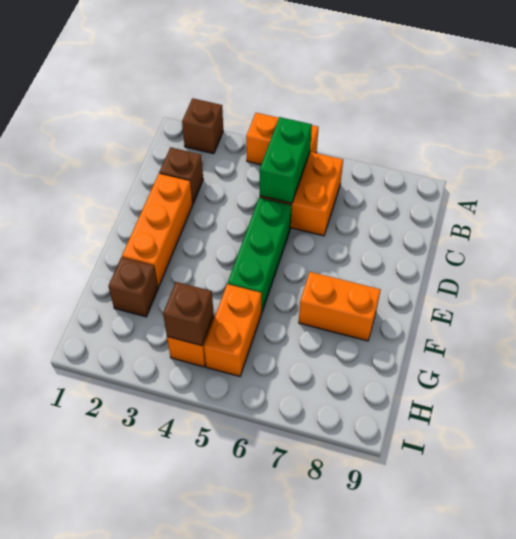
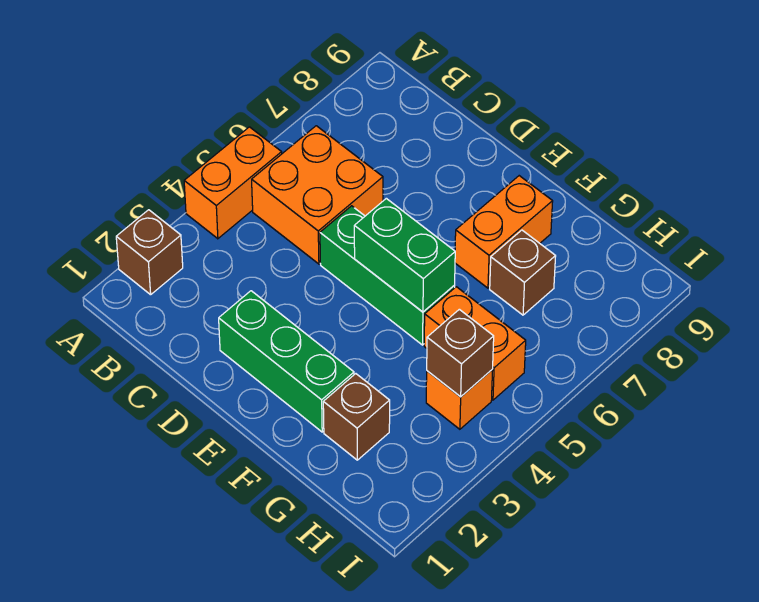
green 1x2 brick [260,117,312,203] -> green 1x2 brick moved to [354,198,455,312]
brown 1x1 brick [159,147,203,204] -> brown 1x1 brick moved to [490,230,556,315]
orange 1x3 brick [122,173,193,287] -> green 1x3 brick [219,291,354,432]

